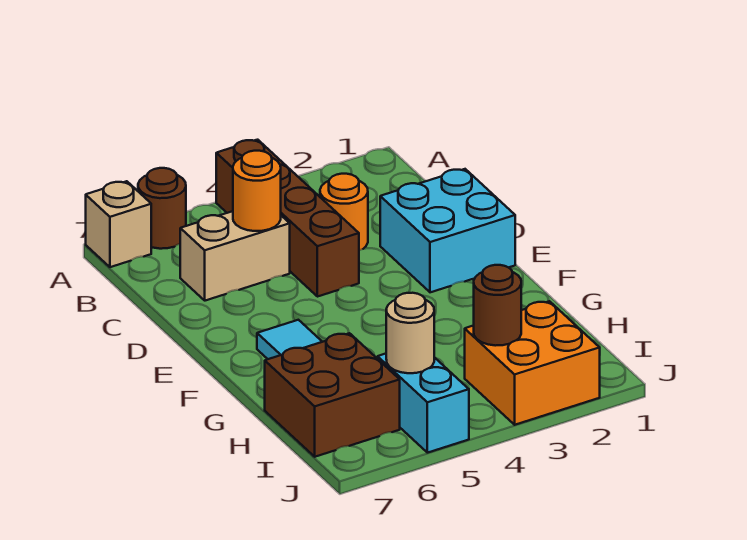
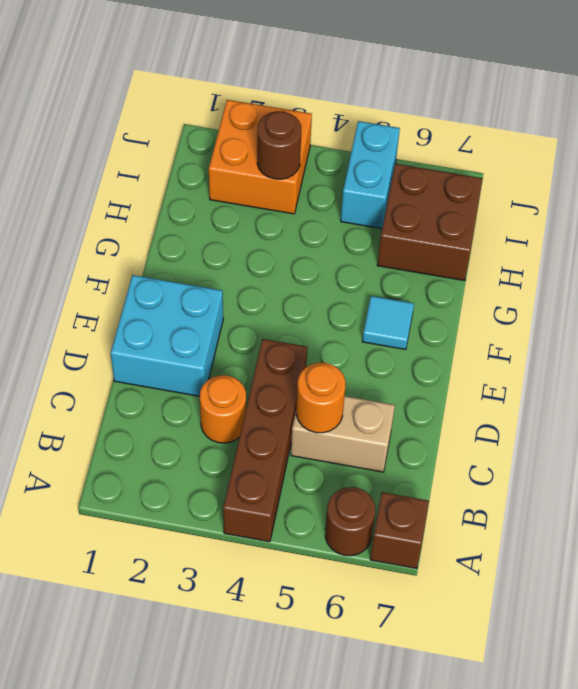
tan 1x1 brick [86,181,151,267] -> brown 1x1 brick [370,492,429,569]
tan 1x1 round brick [386,293,434,373] -> none

